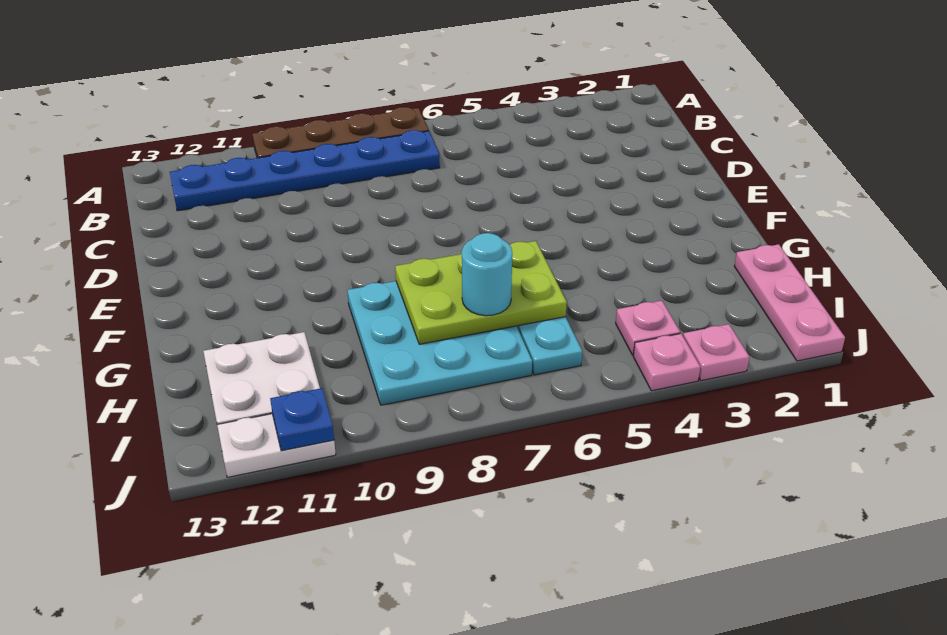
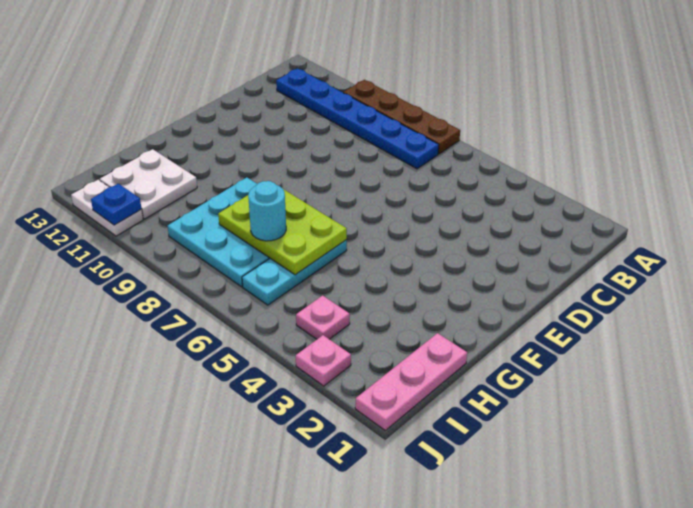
pink 1x1 plate [633,334,700,391] -> none

